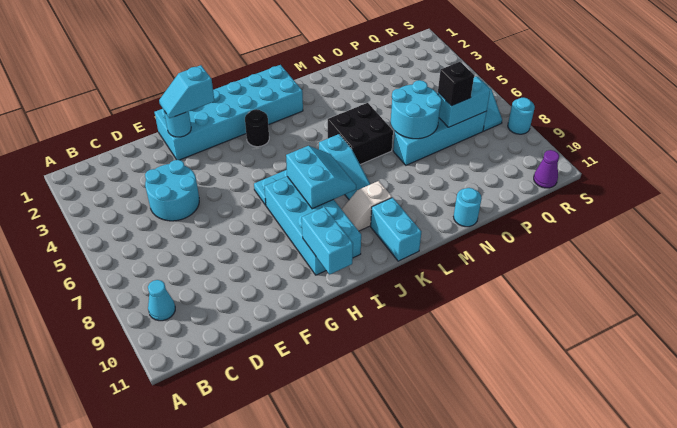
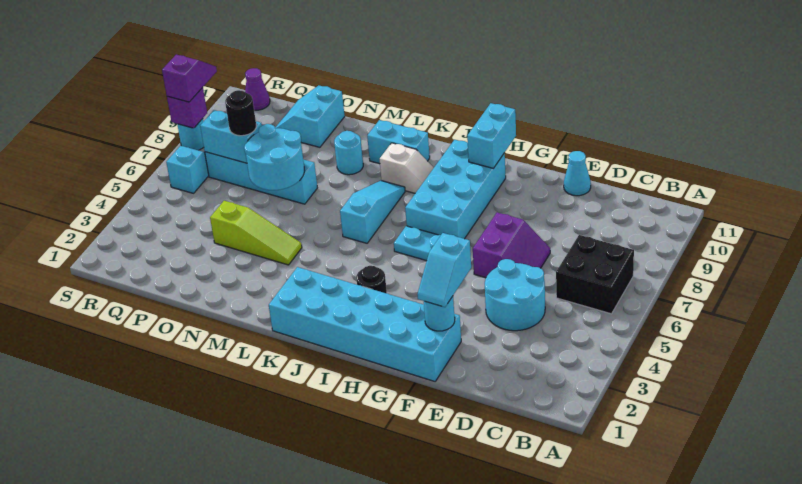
cyan 1x1 cone [148,280,175,321] -> cyan 1x1 cone moved to [564,151,591,196]
none -> purple 2x2 slope [473,213,550,278]
cyan 1x2 slope [159,65,214,118] -> cyan 1x2 slope turned to [417,233,471,307]
cyan 2x2 slope [286,146,356,209] -> cyan 2x2 slope moved to [275,85,345,147]
cyan 1x2 brick [371,198,421,261] -> cyan 1x2 brick turned to [367,120,430,164]
black 2x2 brick [328,103,393,165] -> black 2x2 brick moved to [556,235,634,314]
none -> lime 1x3 slope [210,201,302,265]
cyan 1x1 round brick [454,188,482,227] -> cyan 1x1 round brick moved to [334,131,363,175]
black 1x1 brick [438,62,474,106] -> black 1x1 round brick [225,90,256,136]
none -> purple 1x1 brick [167,88,207,128]
none -> purple 1x2 slope [162,55,217,102]

